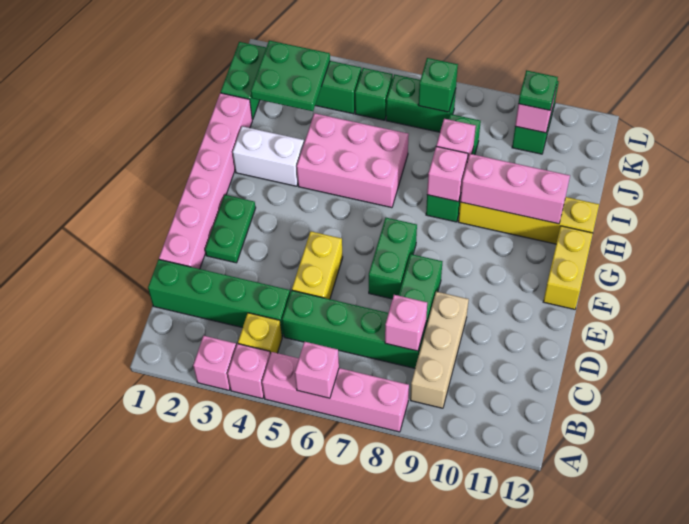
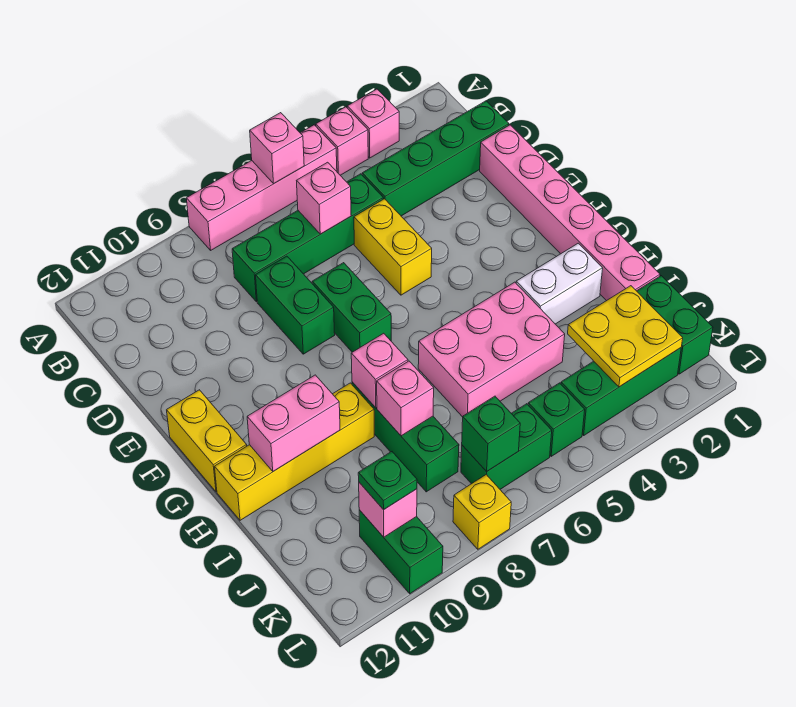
yellow 1x1 brick [238,313,282,355] -> yellow 1x1 brick moved to [453,475,511,549]
tan 1x3 brick [410,292,469,408] -> none
pink 1x1 brick [385,295,427,351] -> pink 1x1 brick moved to [297,162,351,234]
green 1x2 plate [205,195,256,263] -> none
pink 1x3 brick [460,154,570,224] -> pink 1x2 brick [247,375,340,471]
green 2x2 plate [251,41,330,111] -> yellow 2x2 plate [568,286,683,387]

